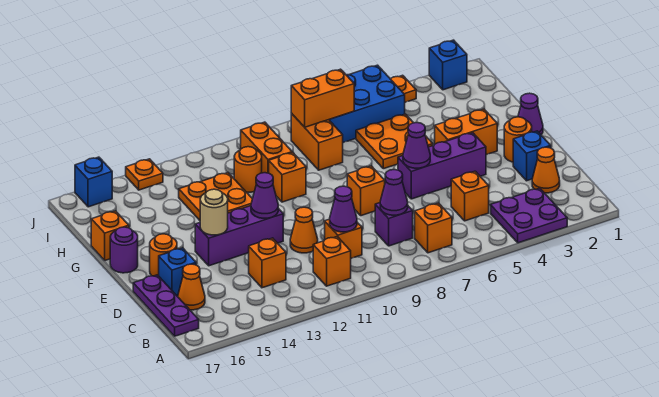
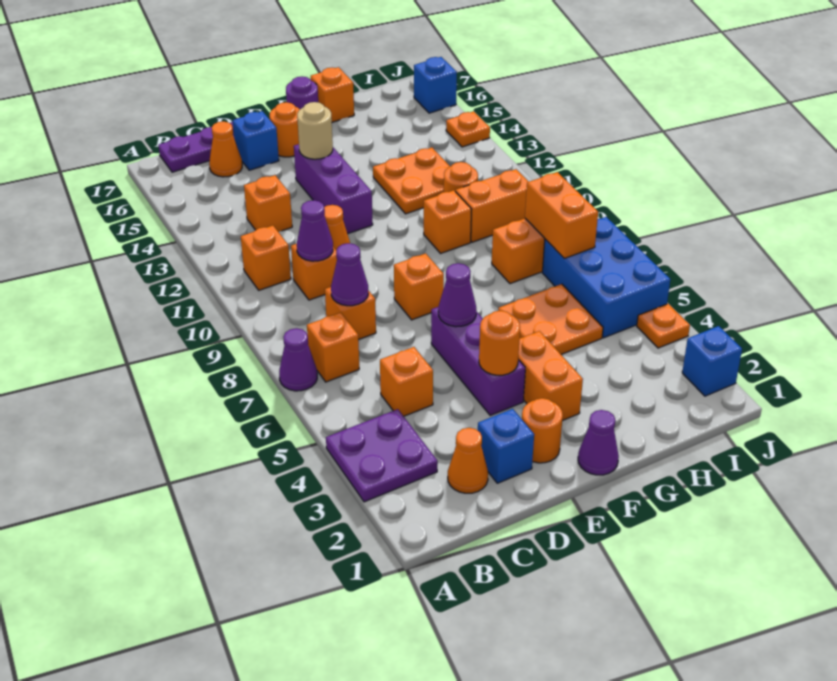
purple 1x1 brick [375,203,413,246] -> orange 1x1 brick [325,287,376,340]
none -> orange 1x1 round brick [479,311,520,375]
purple 1x1 cone [251,173,278,218] -> purple 1x1 cone moved to [279,328,317,391]

